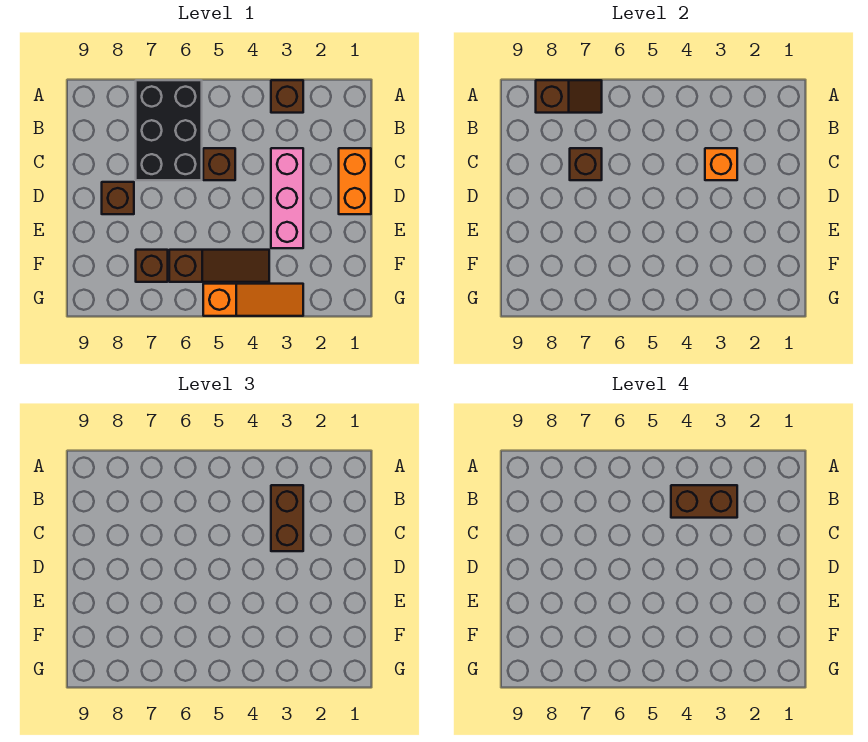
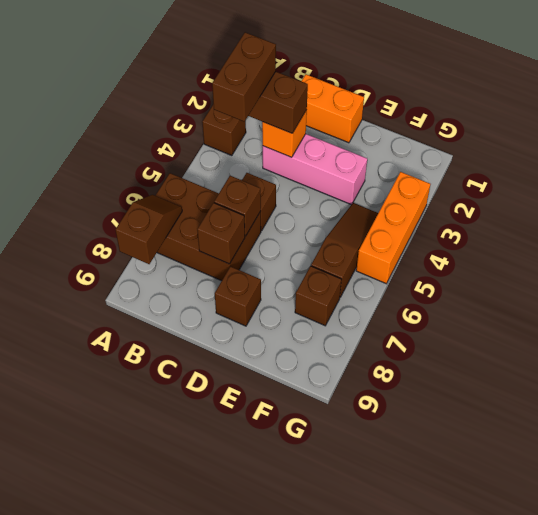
black 2x3 brick [136,80,202,180] -> brown 2x3 brick [155,173,261,281]
none -> brown 1x1 brick [214,176,261,236]
orange 1x3 slope [203,284,303,316] -> orange 1x3 brick [356,172,430,284]

